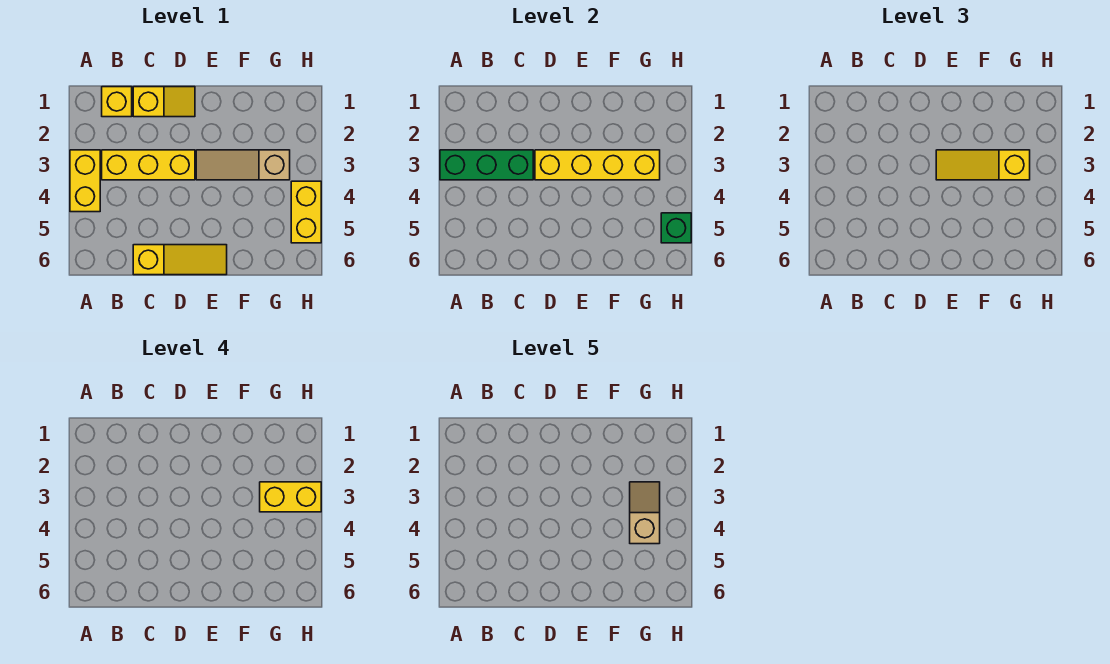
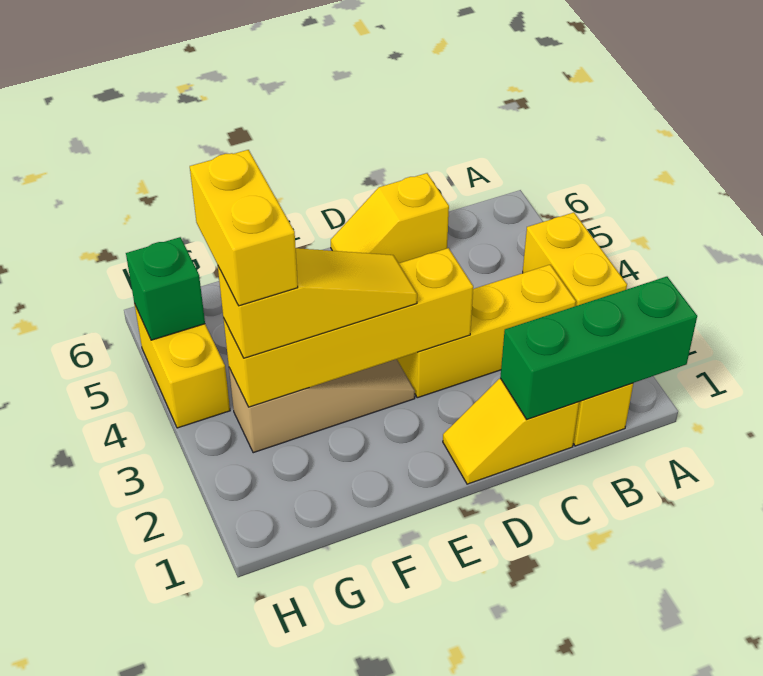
green 1x3 brick [440,150,533,180] -> green 1x3 brick moved to [500,277,697,419]
yellow 1x3 slope [133,245,227,275] -> yellow 1x2 slope [331,173,449,263]
yellow 1x2 brick [260,482,321,512] -> yellow 1x2 brick turned to [190,150,298,306]
tan 1x2 slope [630,482,660,544] -> none

